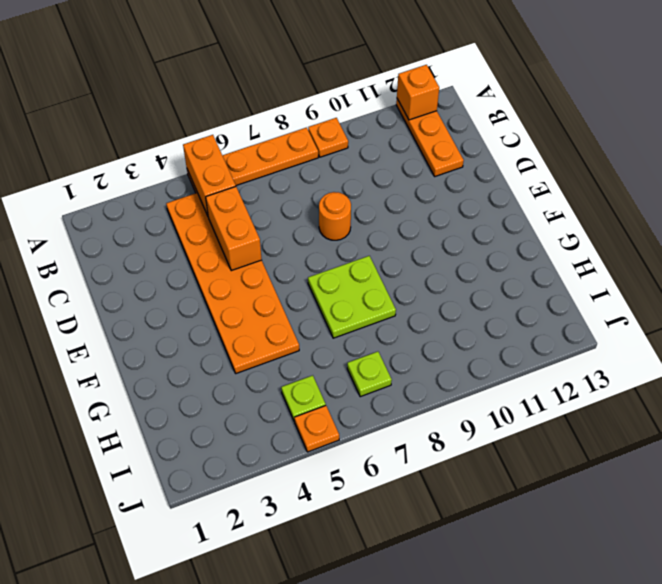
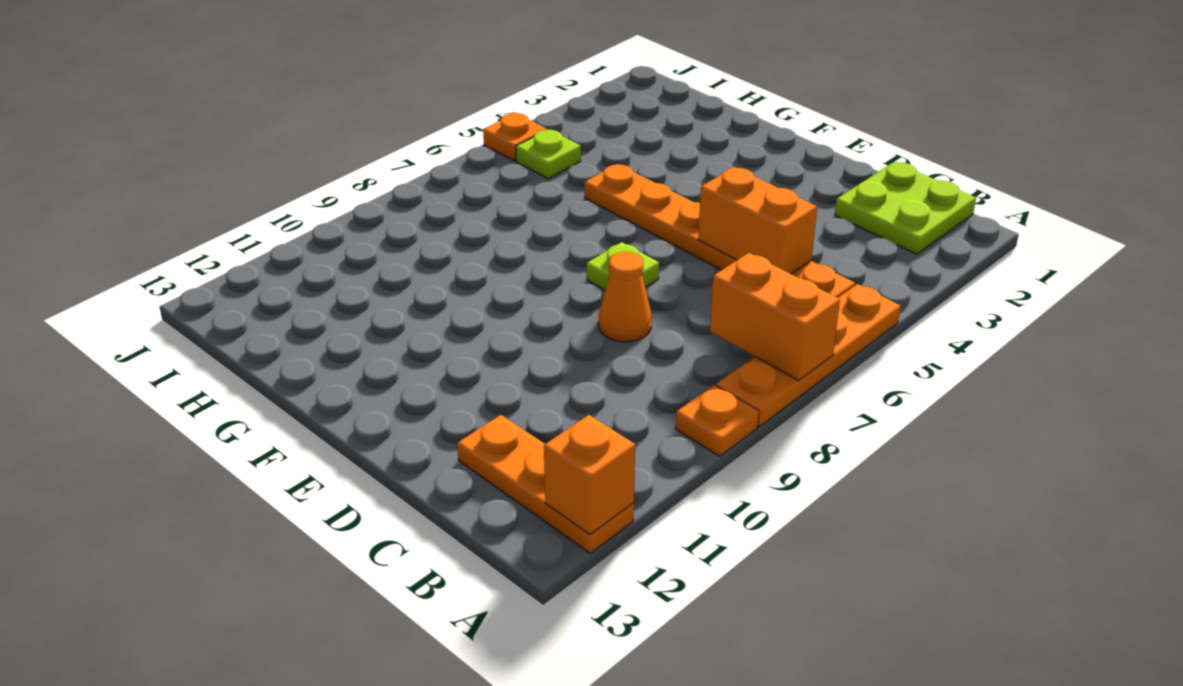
orange 1x2 brick [183,135,236,216] -> orange 1x2 brick moved to [710,253,840,381]
orange 2x6 plate [166,193,299,373] -> orange 1x6 plate [585,164,855,298]
orange 1x1 round brick [319,192,351,240] -> orange 1x1 cone [599,252,652,342]
lime 2x2 plate [308,256,396,338] -> lime 2x2 plate moved to [835,162,976,254]
lime 1x1 plate [347,352,392,397] -> lime 1x1 plate moved to [587,242,659,290]

